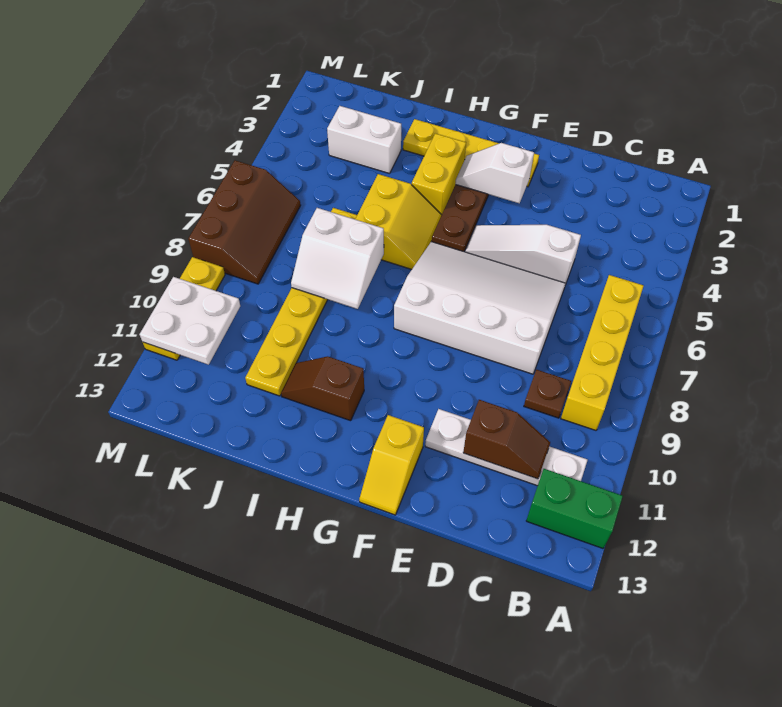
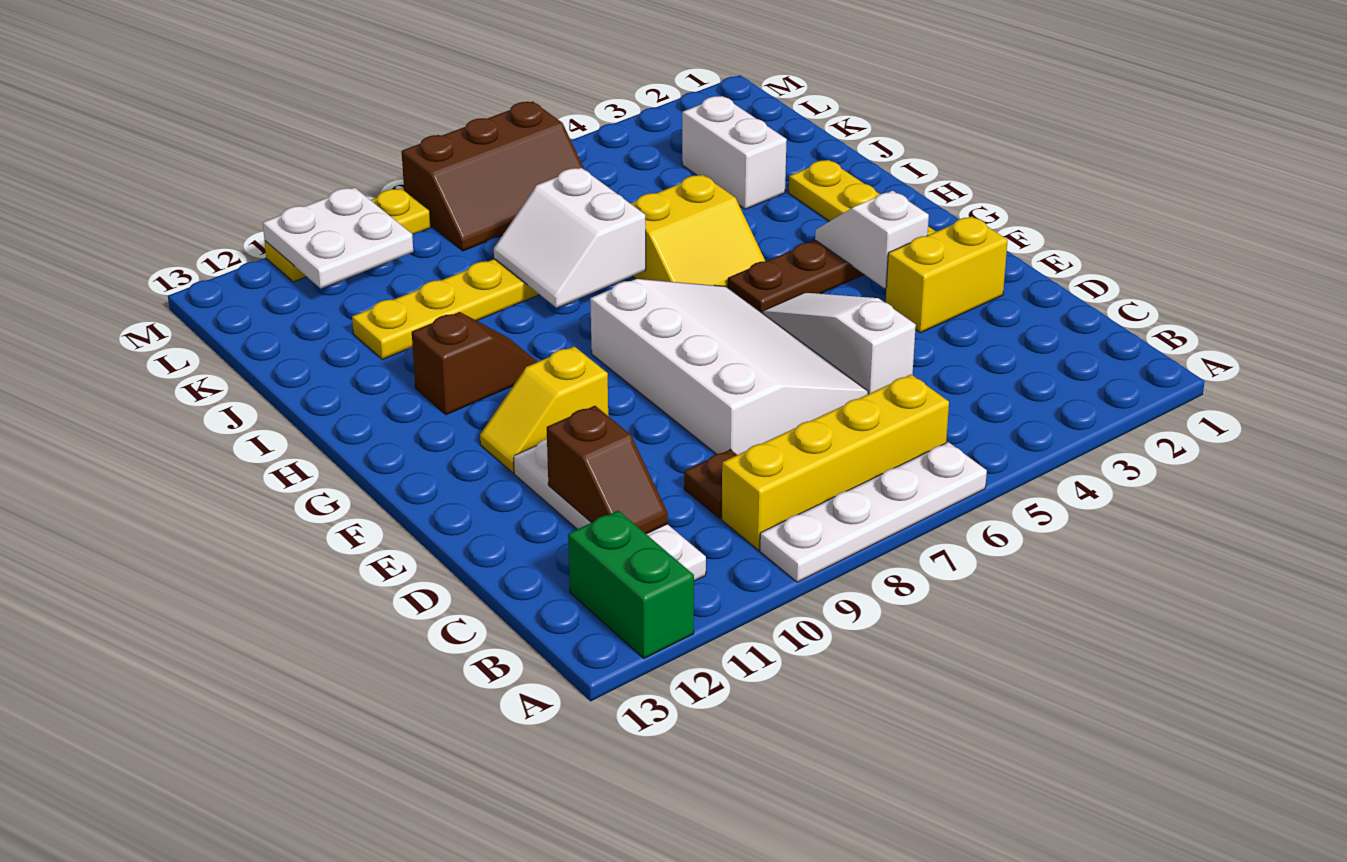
none -> white 1x4 plate [760,442,987,582]
yellow 1x2 slope [359,415,424,515] -> yellow 1x2 slope moved to [480,346,608,473]
yellow 1x2 brick [412,133,466,215] -> yellow 1x2 brick moved to [886,216,1008,333]
brown 1x2 slope [281,357,364,421] -> brown 1x2 slope turned to [412,312,537,415]

